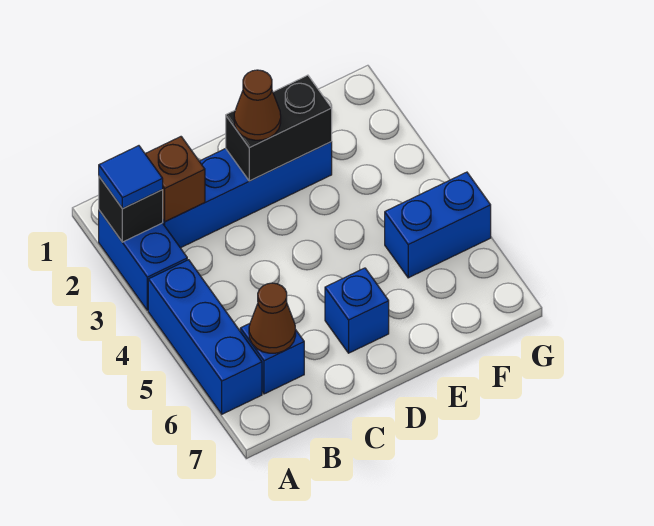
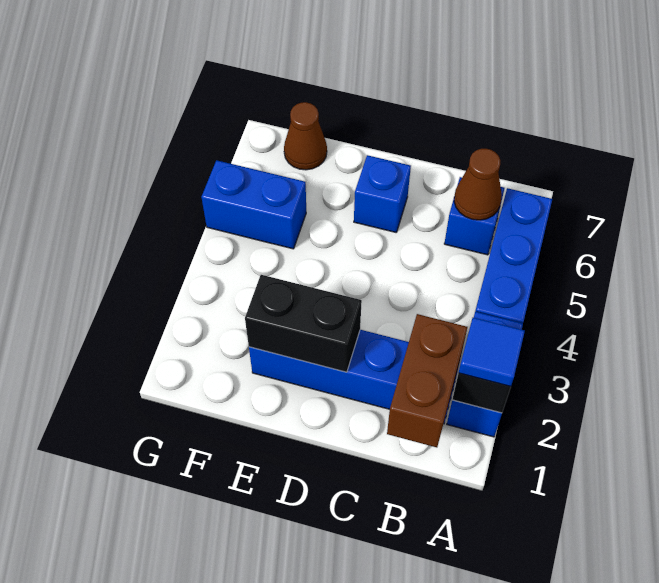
brown 1x1 brick [145,137,205,222] -> brown 1x2 brick [387,314,468,447]
brown 1x1 cone [234,70,281,140] -> brown 1x1 cone moved to [284,102,327,170]

